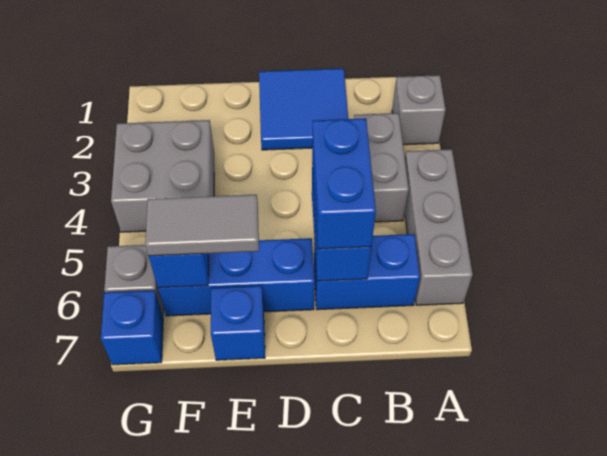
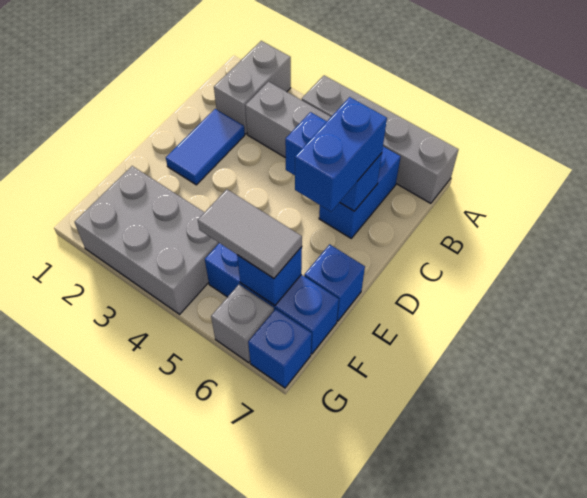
grey 1x1 brick [392,75,446,145] -> grey 1x2 brick [214,41,291,134]
grey 1x3 brick [405,149,473,305] -> grey 1x4 brick [302,75,459,203]
blue 2x2 tile [259,68,348,150] -> blue 1x2 tile [166,109,245,185]
blue 1x2 brick [312,118,376,249] -> blue 1x2 brick turned to [295,97,387,212]
blue 1x3 brick [158,238,315,316] -> blue 1x3 brick turned to [205,243,339,354]
grey 1x2 tile [145,195,259,256] -> grey 1x2 tile turned to [198,189,302,278]
grey 2x2 brick [111,120,214,232] -> grey 2x3 brick [75,166,219,314]

